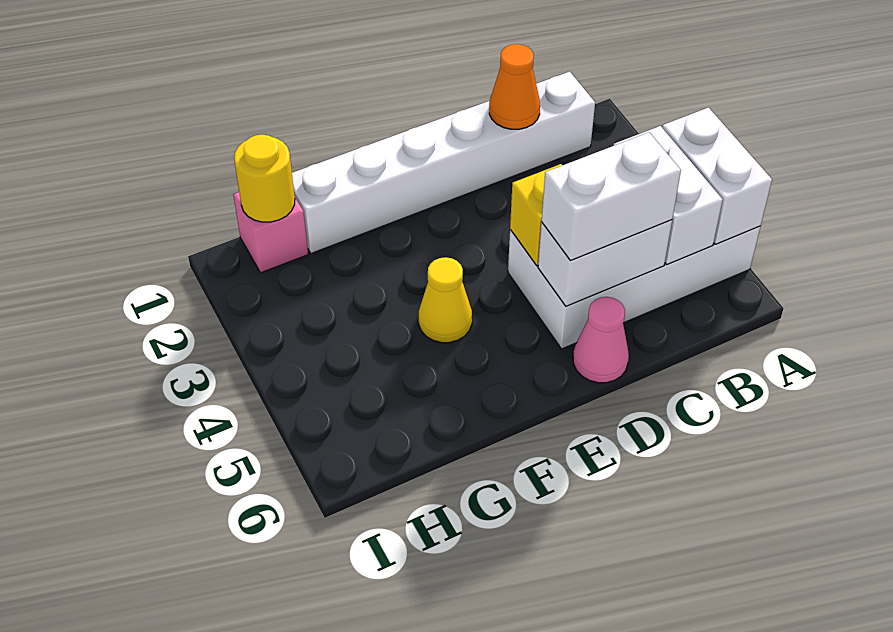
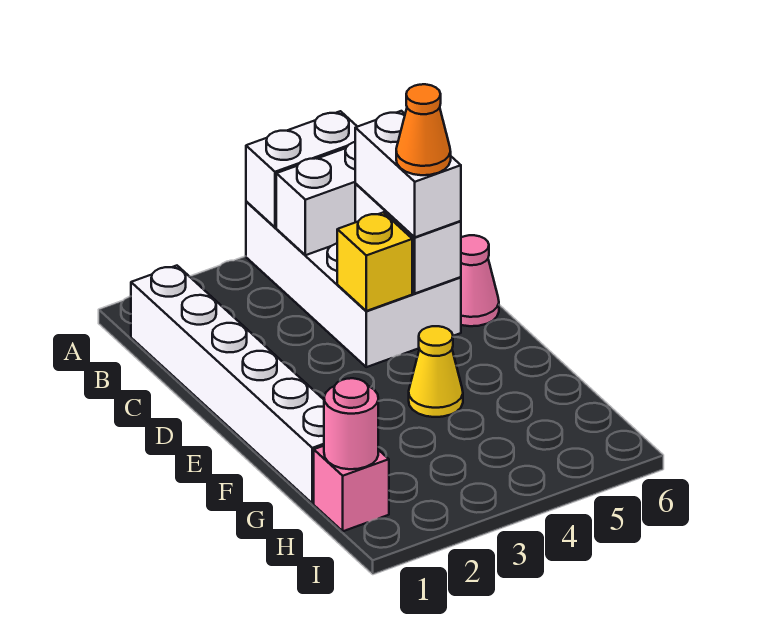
orange 1x1 cone [489,44,540,129] -> orange 1x1 cone moved to [396,84,451,175]
yellow 1x1 round brick [234,134,295,222] -> pink 1x1 round brick [324,378,378,469]

